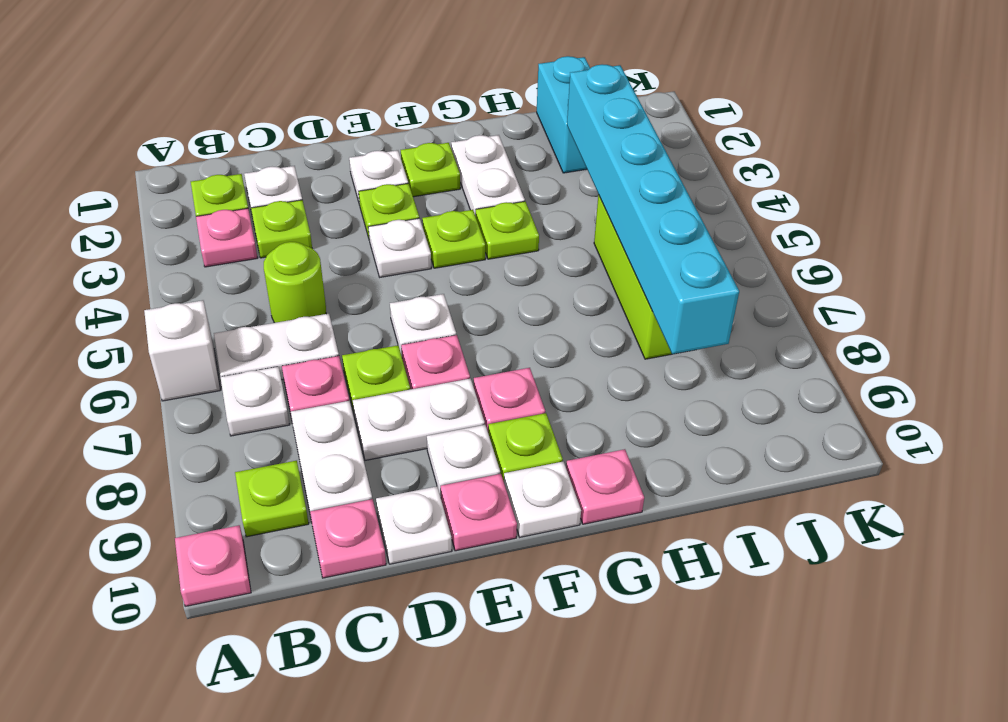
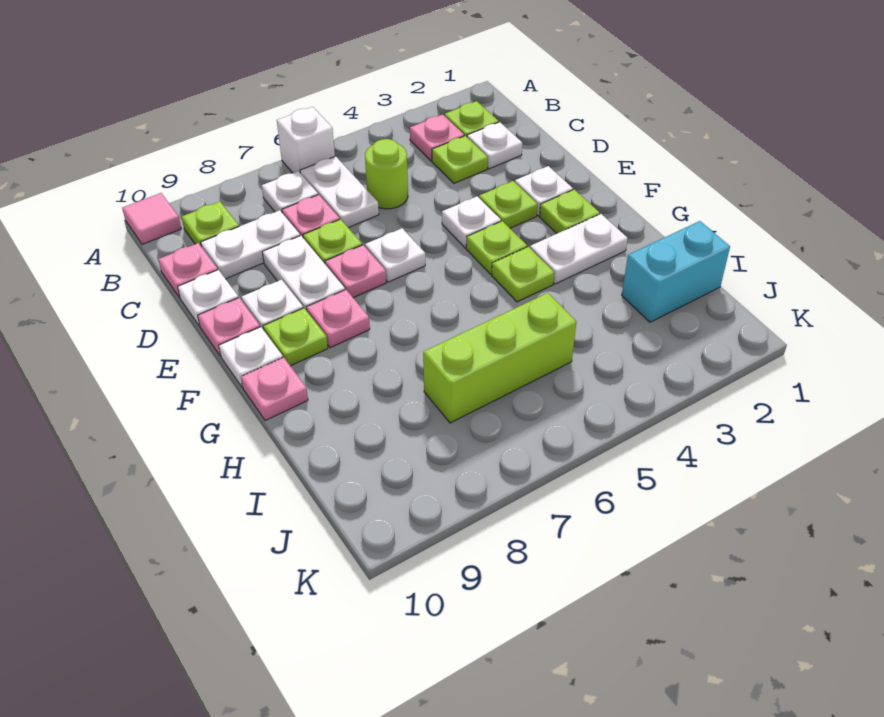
pink 1x1 plate [175,525,251,606] -> pink 1x1 tile [122,193,181,244]
cyan 1x6 brick [567,64,739,354] -> none

